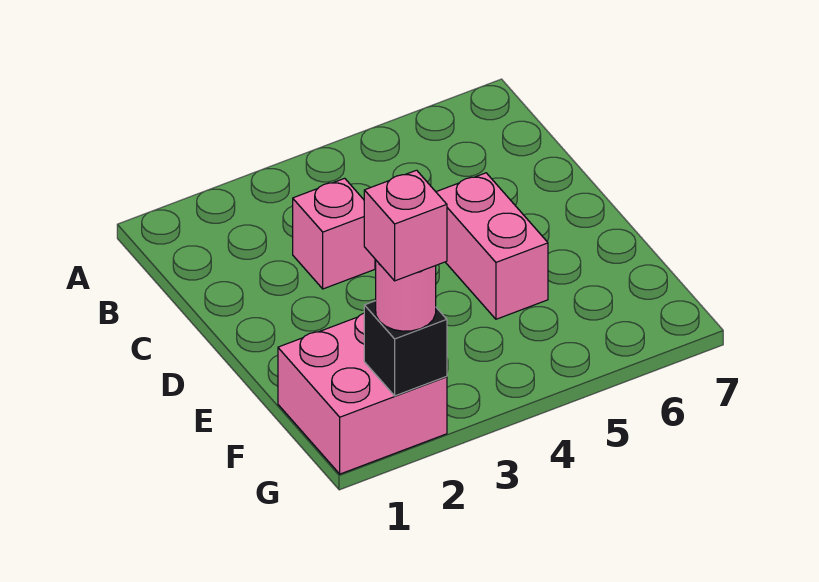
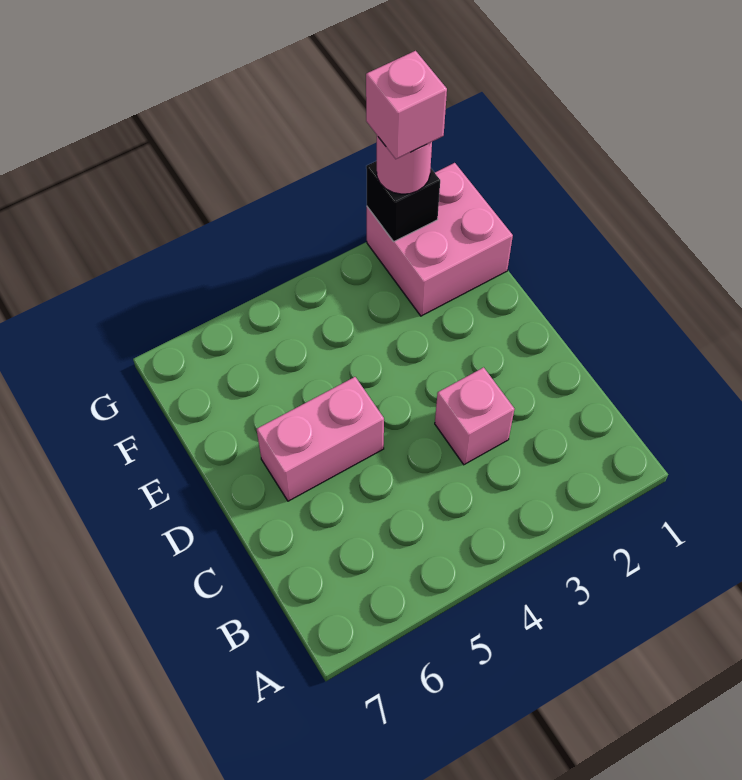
pink 1x2 brick [436,173,548,319] -> pink 1x2 brick turned to [257,377,384,501]

